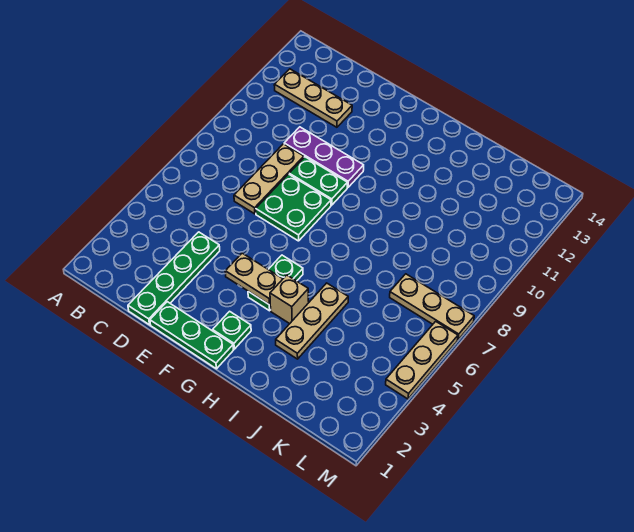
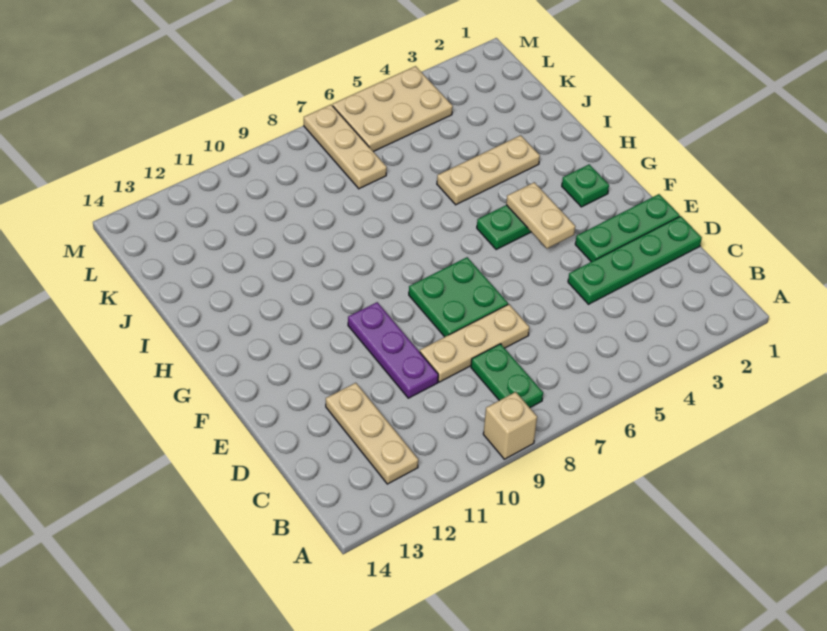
green 1x3 plate [150,302,233,369] -> green 1x3 plate turned to [575,194,680,262]
green 1x2 plate [289,157,347,205] -> green 1x2 plate moved to [471,344,543,408]
tan 1x1 brick [270,275,309,324] -> tan 1x1 brick moved to [483,392,537,459]
tan 1x3 plate [386,321,458,399] -> tan 2x3 plate [333,66,453,152]

